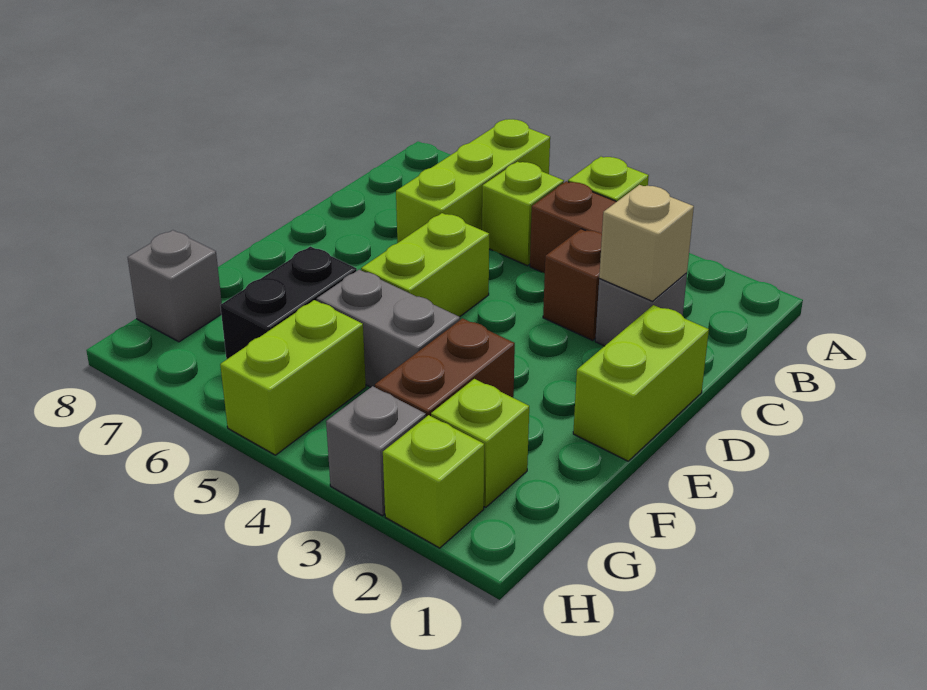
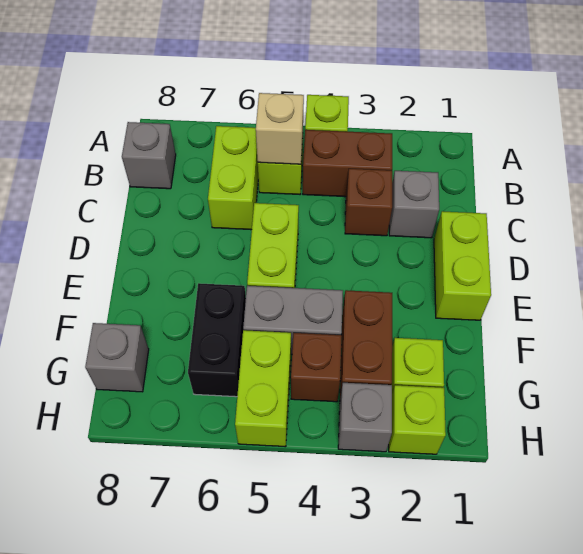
lime 1x3 brick [396,119,550,243] -> lime 1x2 brick [208,126,258,230]
none -> grey 1x1 brick [122,122,176,189]
tan 1x1 brick [599,185,694,301] -> tan 1x1 brick moved to [256,93,304,164]
none -> brown 1x1 brick [291,333,342,402]

